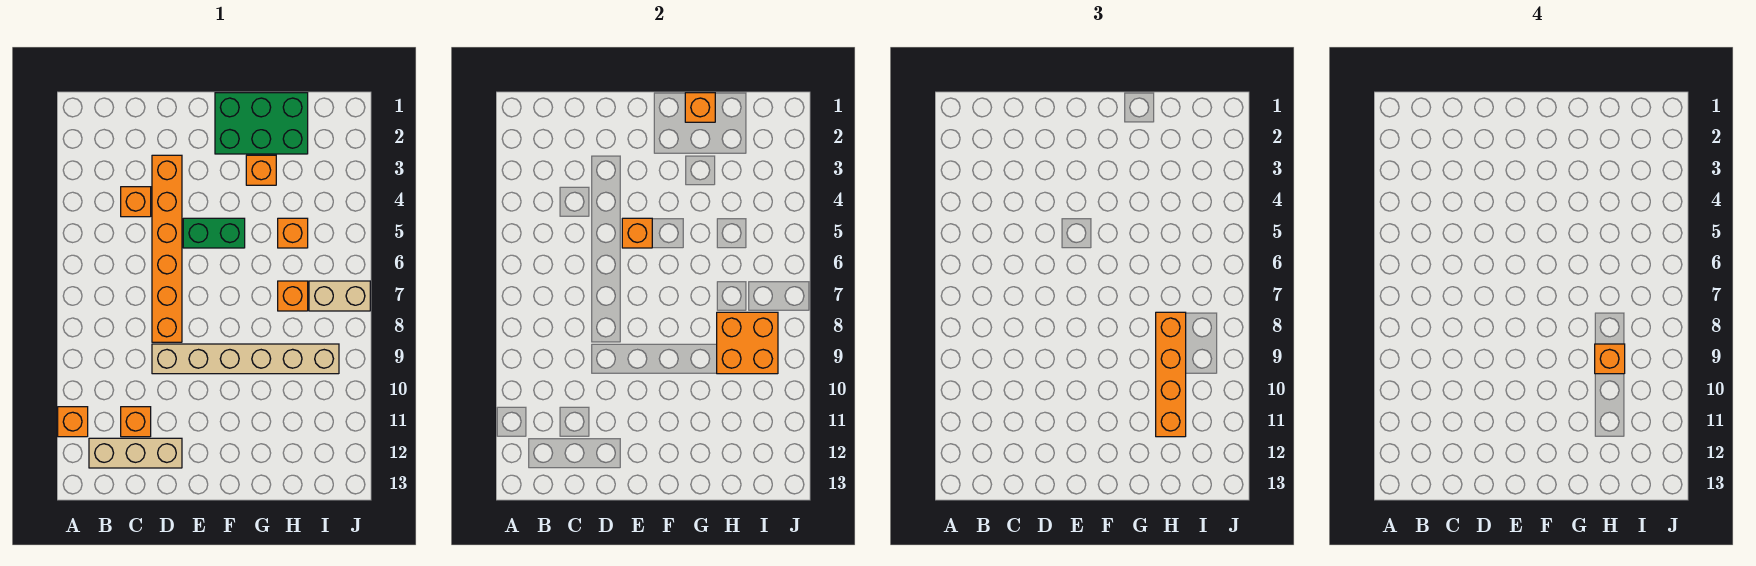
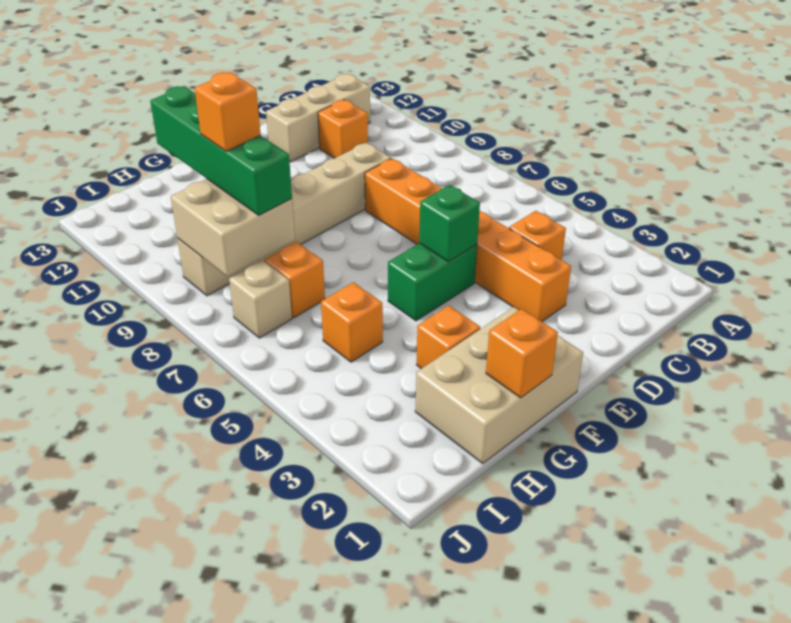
orange 1x1 brick [58,407,88,437] -> none
orange 1x1 brick [622,218,652,248] -> green 1x1 brick [419,185,480,262]
green 2x3 brick [215,93,308,154] -> tan 2x3 brick [415,307,583,463]
orange 2x2 brick [717,312,778,374] -> tan 2x2 brick [171,179,295,277]
orange 1x4 brick [1156,312,1186,437] -> green 1x4 brick [150,86,292,215]
tan 1x2 brick [309,281,370,311] -> tan 1x1 brick [229,260,292,338]

